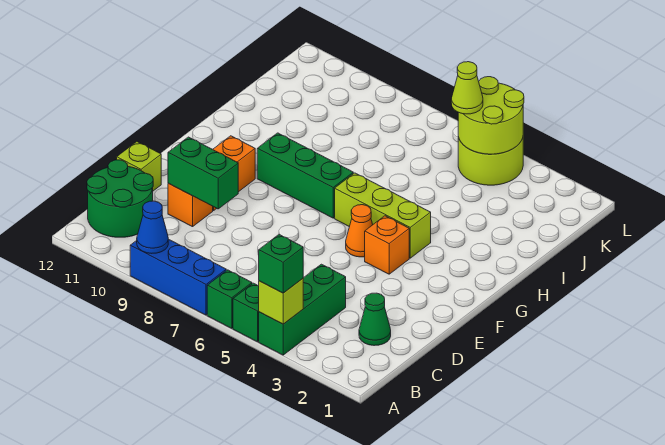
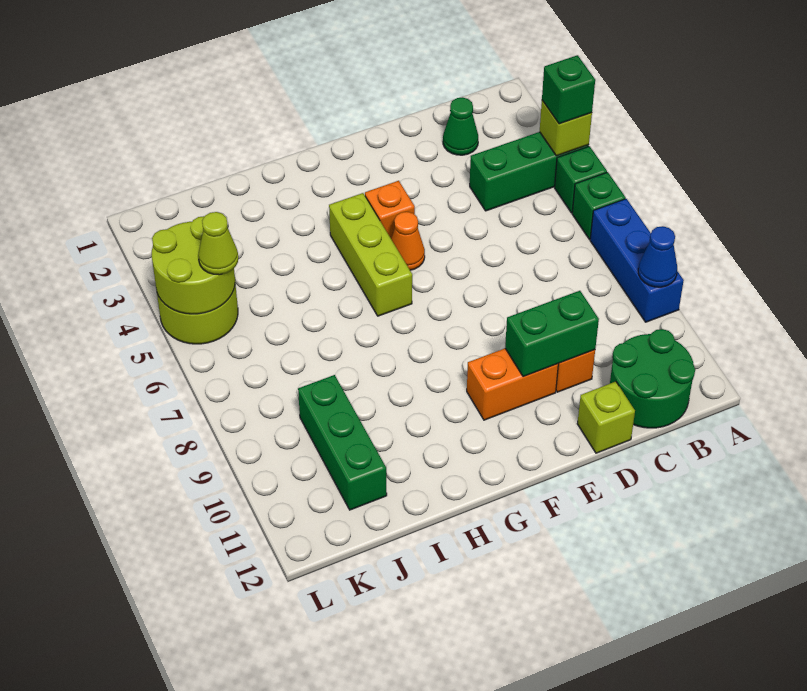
green 1x2 brick [168,137,238,209] -> green 1x2 brick turned to [505,291,599,377]
green 1x3 brick [257,133,353,218] -> green 1x3 brick moved to [298,375,387,510]

